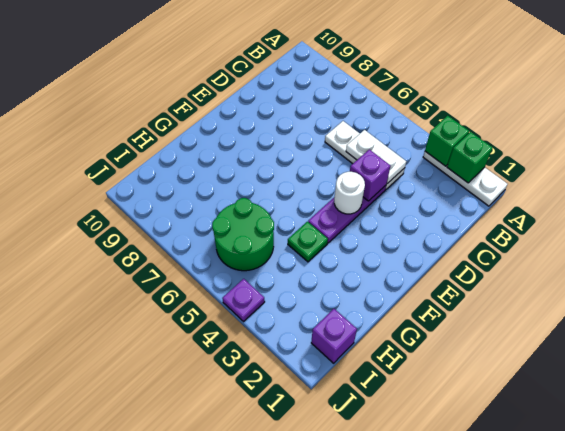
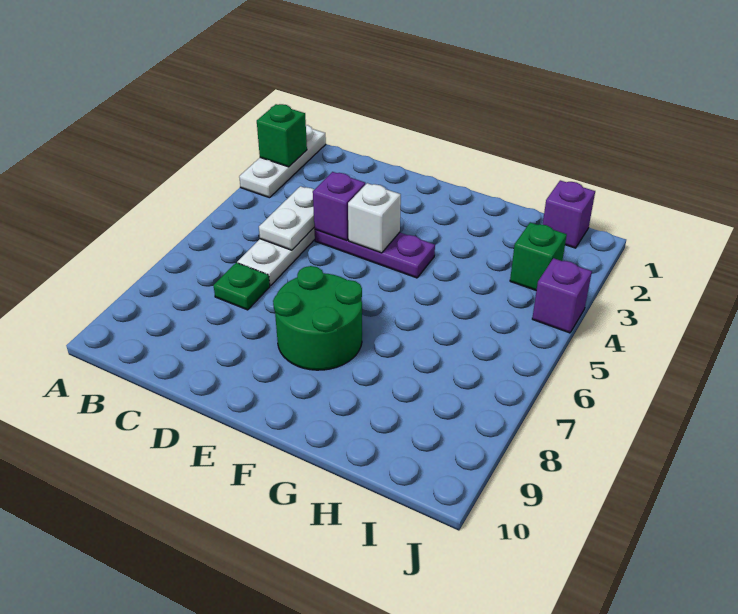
green 1x1 brick [425,116,469,166] -> green 1x1 brick moved to [510,222,567,291]
white 1x1 round brick [334,172,365,214] -> white 1x1 brick [348,183,401,253]
green 1x1 plate [288,222,328,262] -> green 1x1 plate moved to [214,263,270,310]
green 2x2 round brick [212,198,274,271] -> green 2x2 round brick moved to [273,266,362,370]
purple 1x1 plate [222,279,265,322] -> purple 1x1 brick [532,258,592,333]

